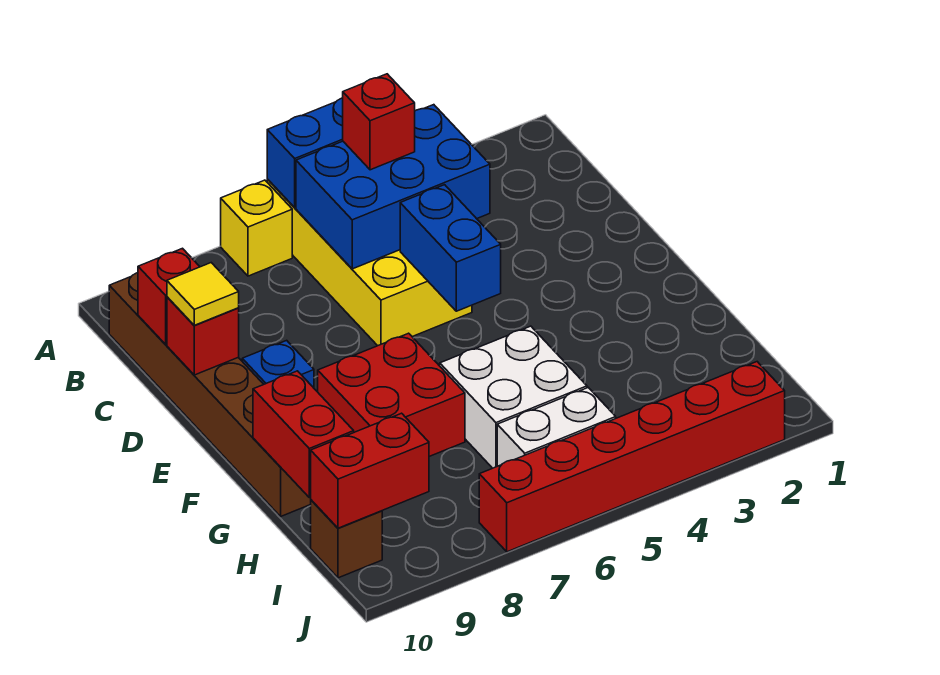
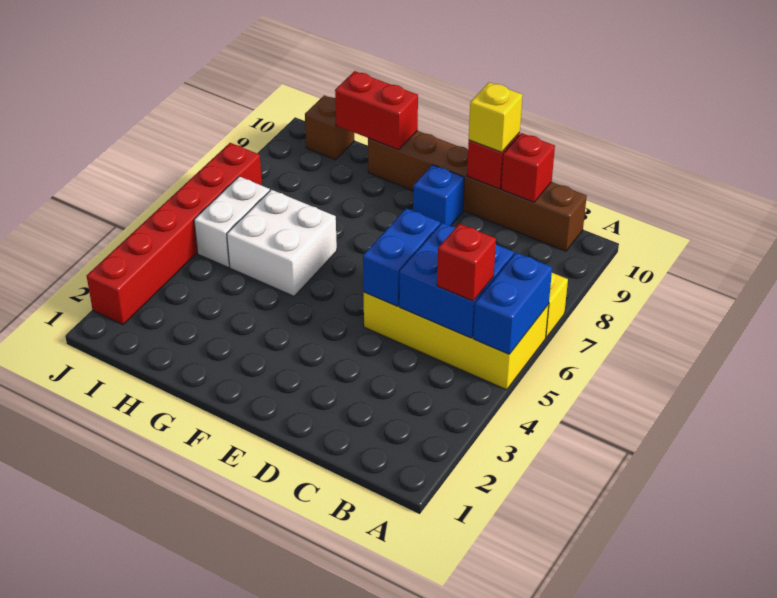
blue 2x3 brick [296,105,490,269] -> blue 2x2 brick [399,223,514,338]
blue 1x2 brick [400,185,501,311] -> blue 1x2 brick turned to [363,208,440,306]
yellow 1x1 tile [167,263,239,325] -> yellow 1x1 brick [469,82,522,152]
red 2x2 brick [318,333,465,456] -> none
red 1x2 brick [311,413,429,528] -> none

